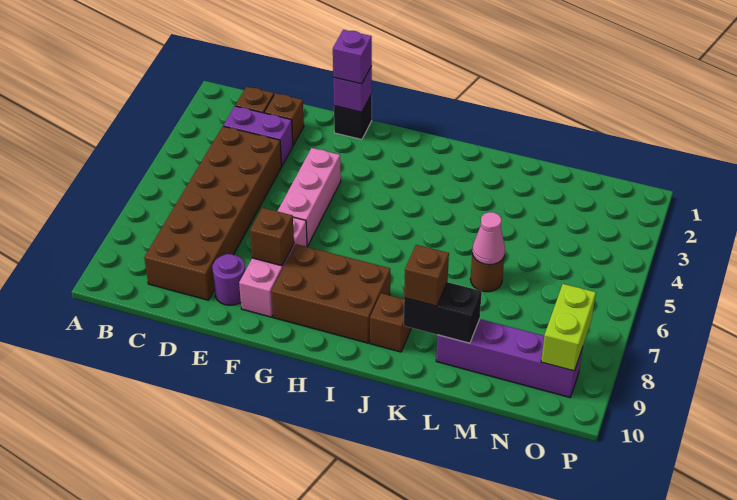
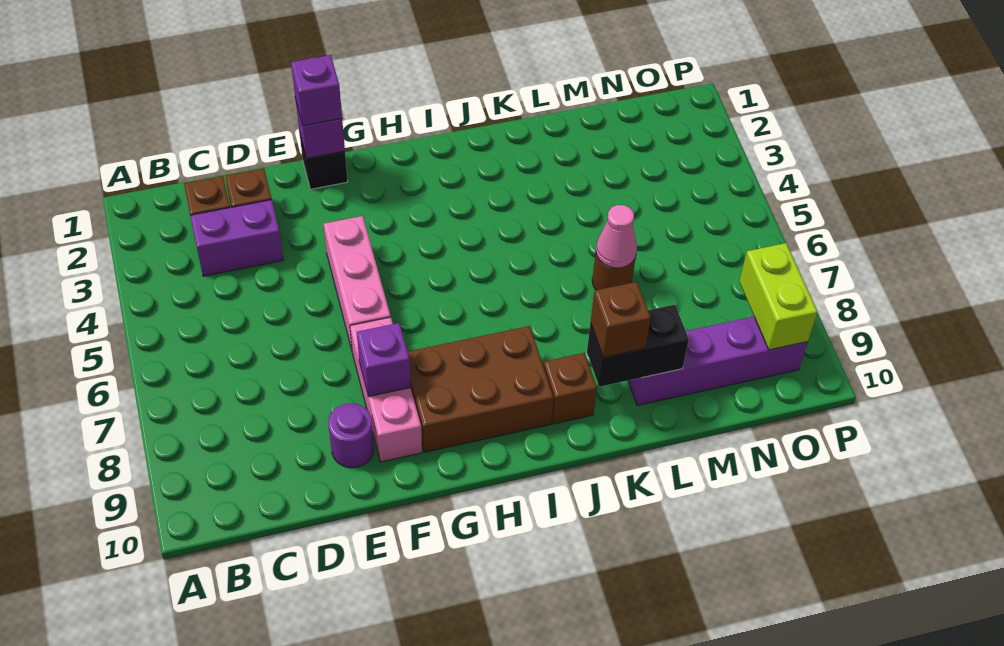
brown 2x6 brick [144,126,282,300] -> none
brown 1x1 brick [250,208,294,266] -> purple 1x1 brick [357,323,411,397]

